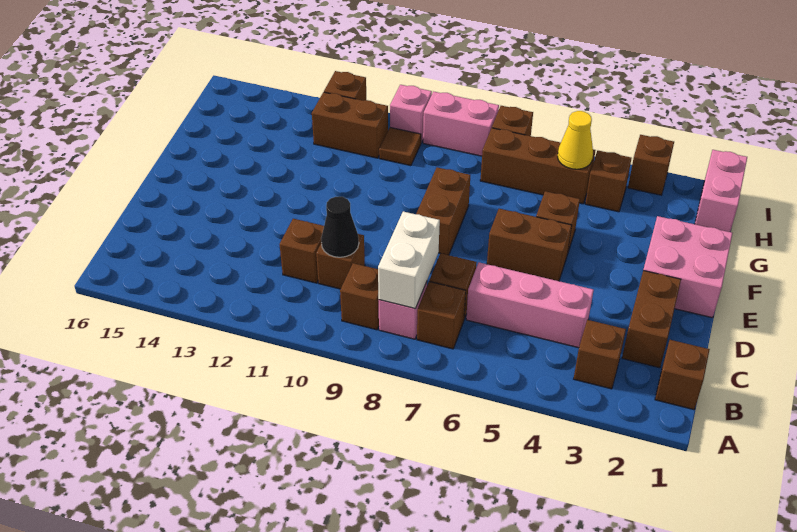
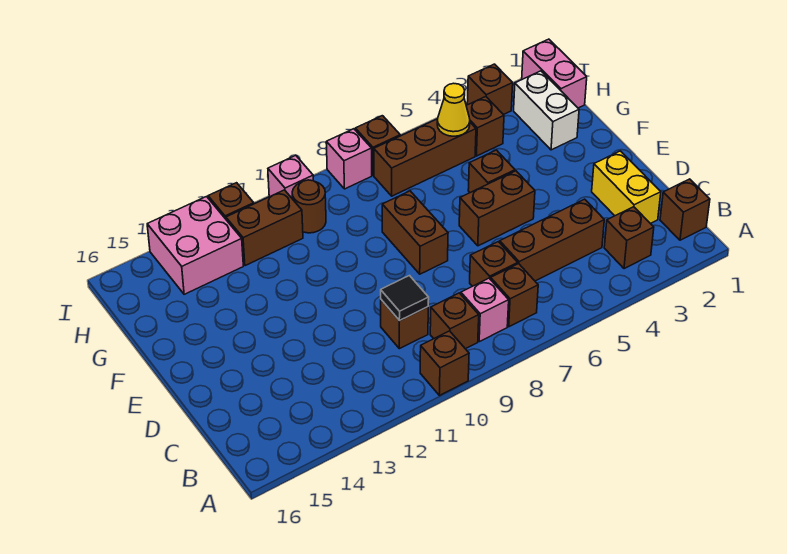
white 1x2 brick [378,211,440,309] -> white 1x2 brick moved to [514,71,579,150]
brown 1x2 brick [622,271,681,368] -> yellow 1x2 brick [592,151,661,224]
pink 1x3 brick [466,262,593,348] -> brown 1x3 brick [500,199,604,281]
black 1x1 cone [321,197,359,257] -> black 1x1 tile [381,276,429,321]
brown 1x1 brick [280,219,324,283] -> brown 1x1 brick moved to [420,331,469,396]
pink 2x2 brick [643,216,732,318] -> pink 2x2 brick moved to [147,197,243,294]
brown 1x1 tile [379,128,421,166] -> brown 1x1 round brick [292,180,326,233]
pink 1x2 brick [423,92,499,156] -> pink 1x1 brick [326,129,372,189]

